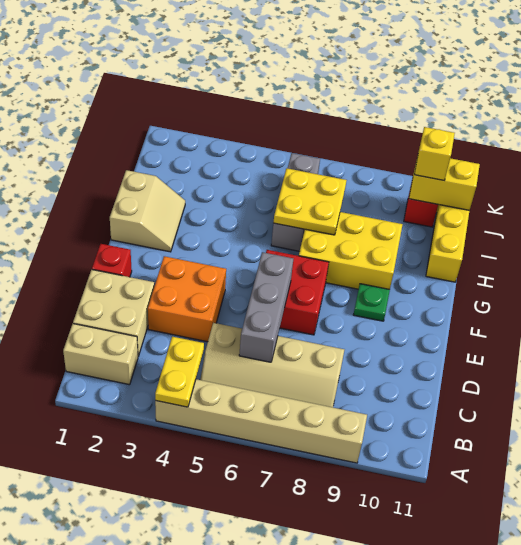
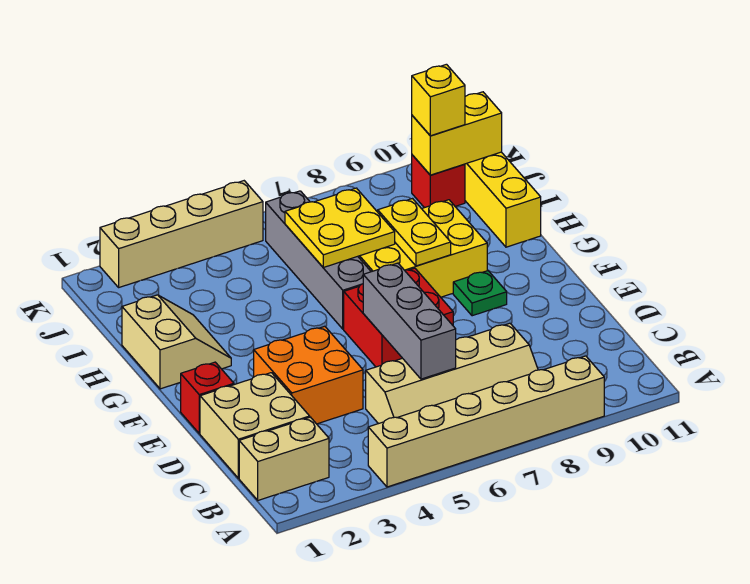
yellow 1x2 plate [155,337,204,407] -> yellow 1x2 plate moved to [378,199,451,266]
grey 1x3 brick [271,153,320,251] -> grey 1x4 brick [266,191,371,329]
none -> tan 1x4 brick [100,181,263,287]

